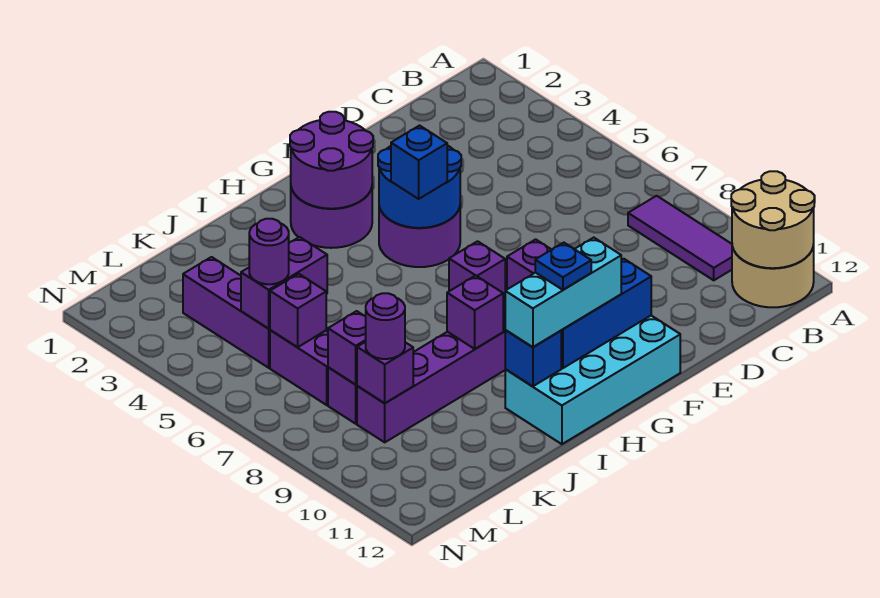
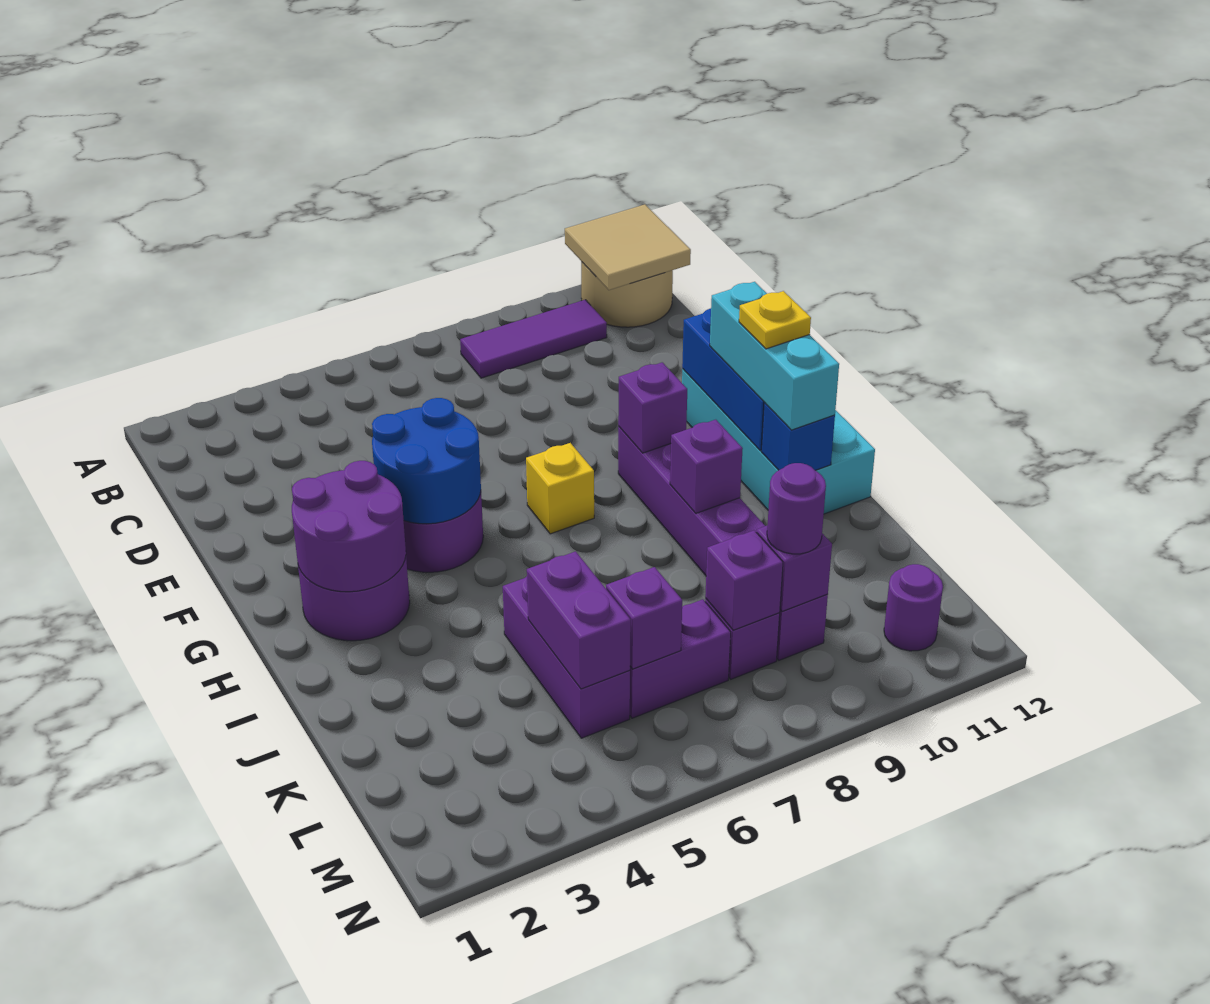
tan 2x2 round brick [731,171,815,268] -> tan 2x2 tile [565,204,691,290]
blue 1x1 brick [391,126,447,199] -> none
purple 1x1 brick [449,241,505,298] -> yellow 1x1 brick [526,443,594,534]
blue 1x1 plate [535,243,591,290] -> yellow 1x1 plate [739,291,811,349]
purple 1x3 brick [183,257,270,368] -> purple 1x3 brick turned to [503,577,630,738]
purple 1x1 round brick [249,219,289,284] -> purple 1x1 round brick moved to [884,564,943,651]

